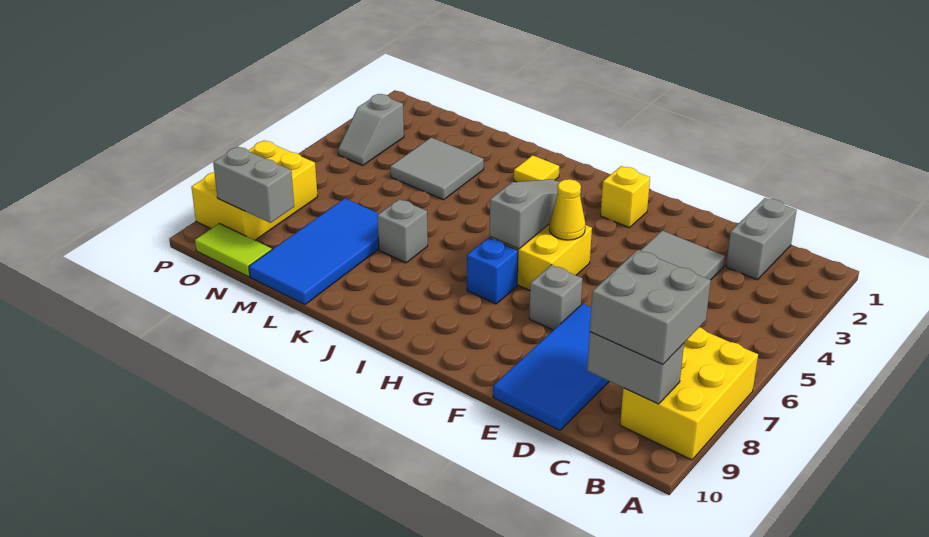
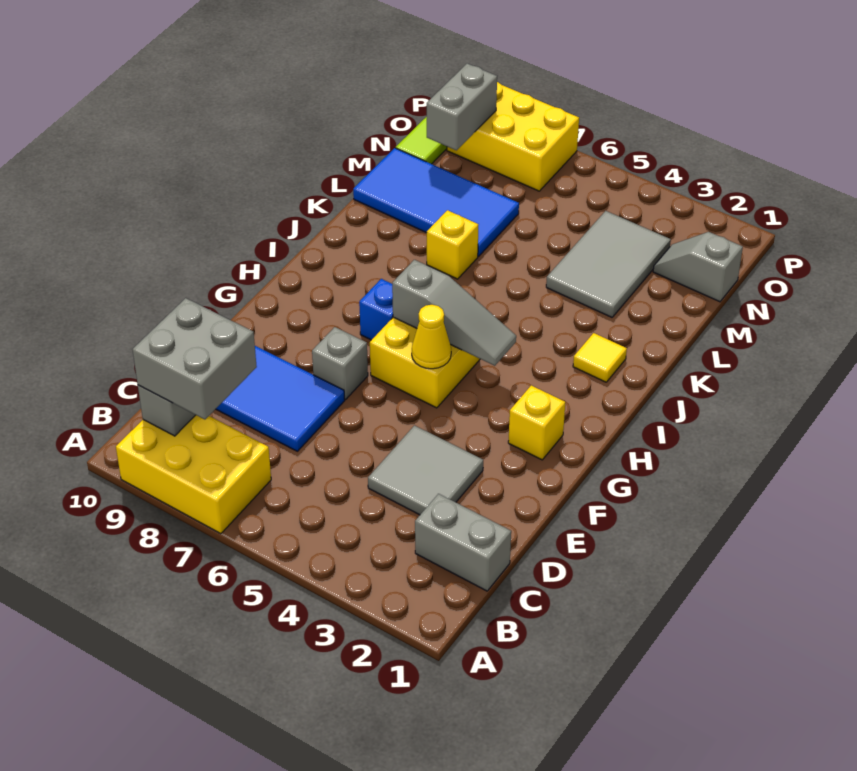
grey 1x1 brick [377,199,428,263] -> yellow 1x1 brick [427,210,478,279]
grey 2x2 tile [390,138,484,200] -> grey 2x3 tile [546,211,671,317]
grey 1x2 slope [338,94,404,165] -> grey 1x2 slope moved to [653,232,743,302]

